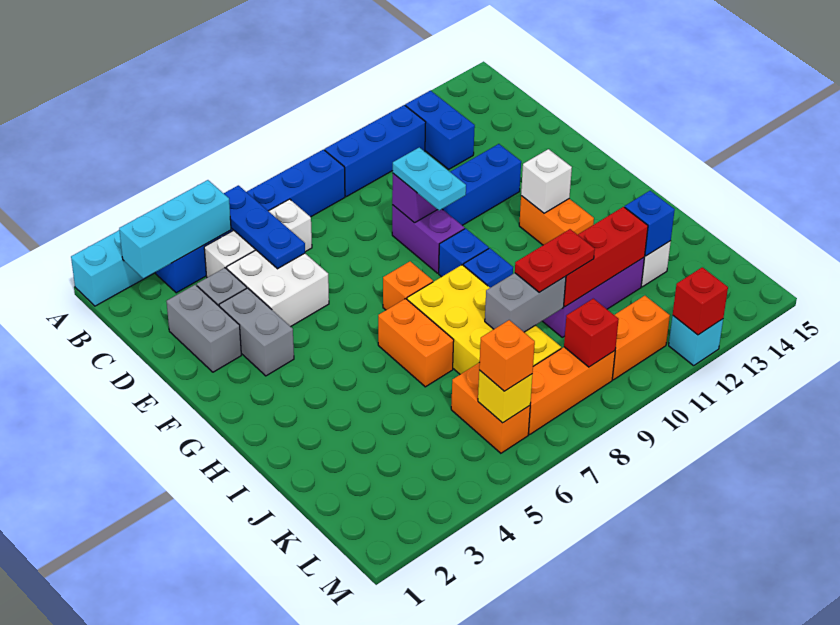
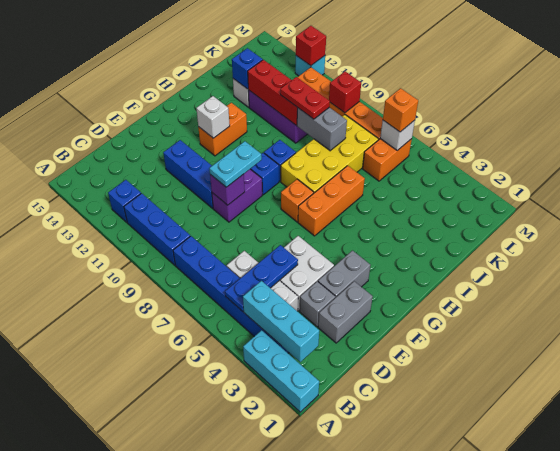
blue 1x2 brick [405,90,475,169] -> blue 1x1 brick [108,180,141,222]
orange 1x2 brick [378,299,454,387] -> orange 1x3 brick [298,166,365,236]
yellow 1x1 brick [478,370,532,423] -> white 1x1 brick [380,120,415,150]

